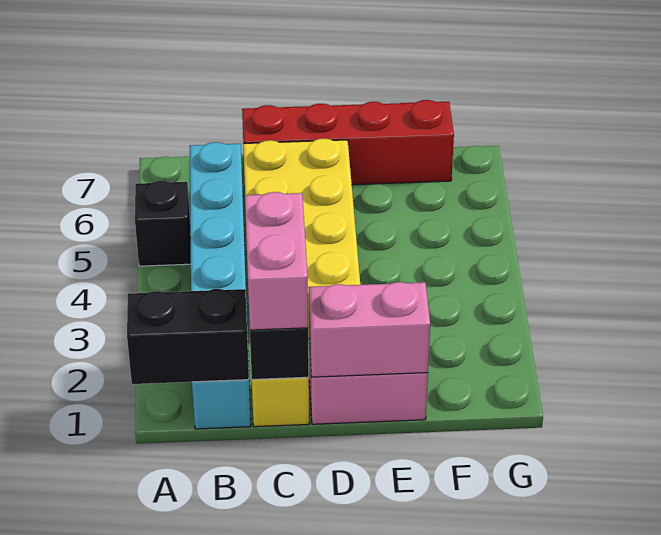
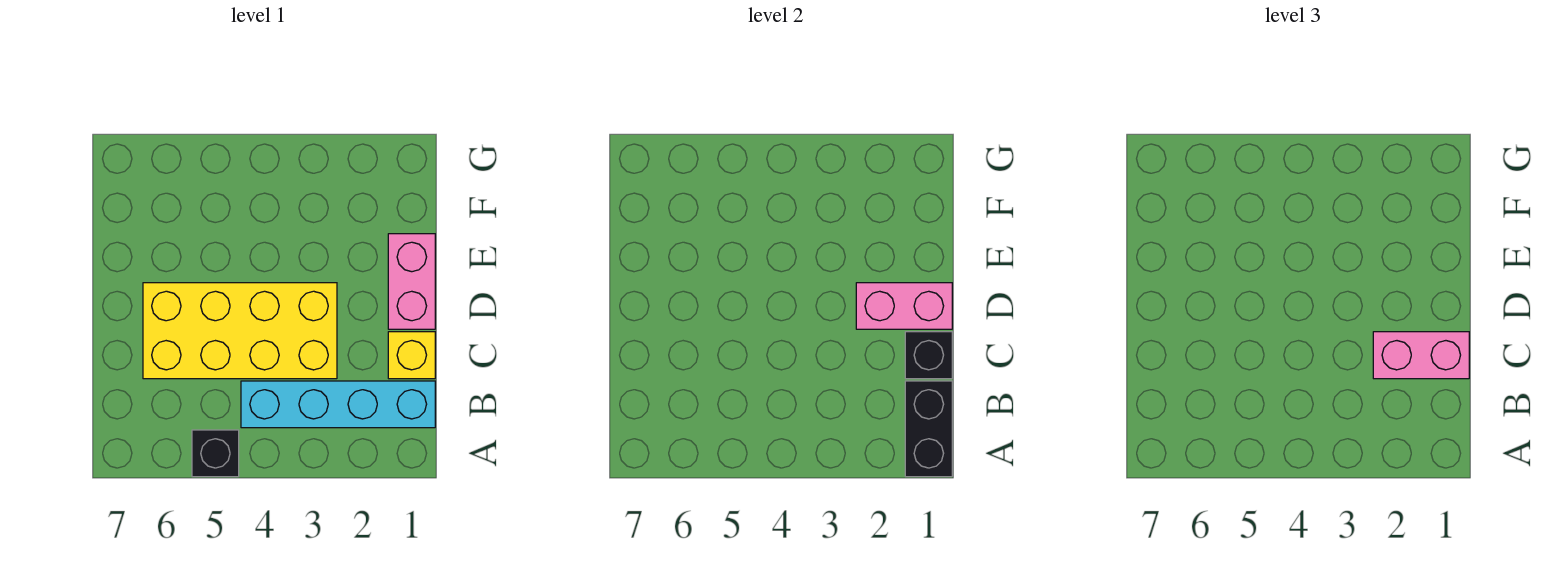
cyan 1x6 brick [190,142,251,429] -> cyan 1x4 brick [241,381,435,428]
red 1x4 brick [242,100,454,185] -> none
pink 1x2 brick [309,282,430,377] -> pink 1x2 brick turned to [856,283,952,329]

